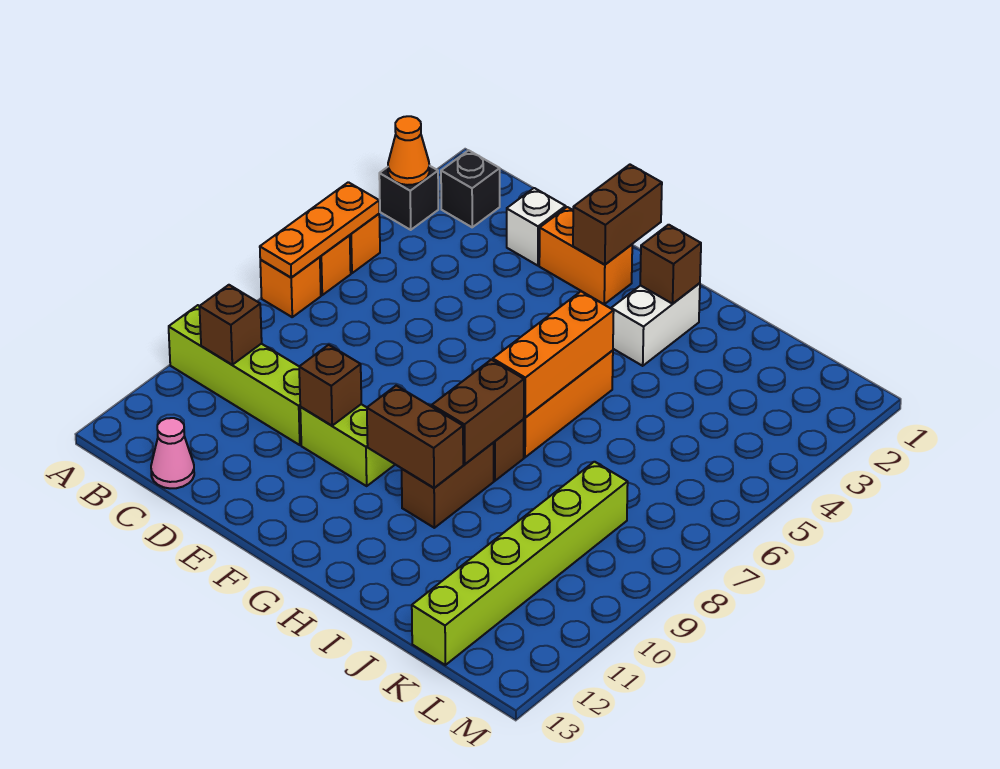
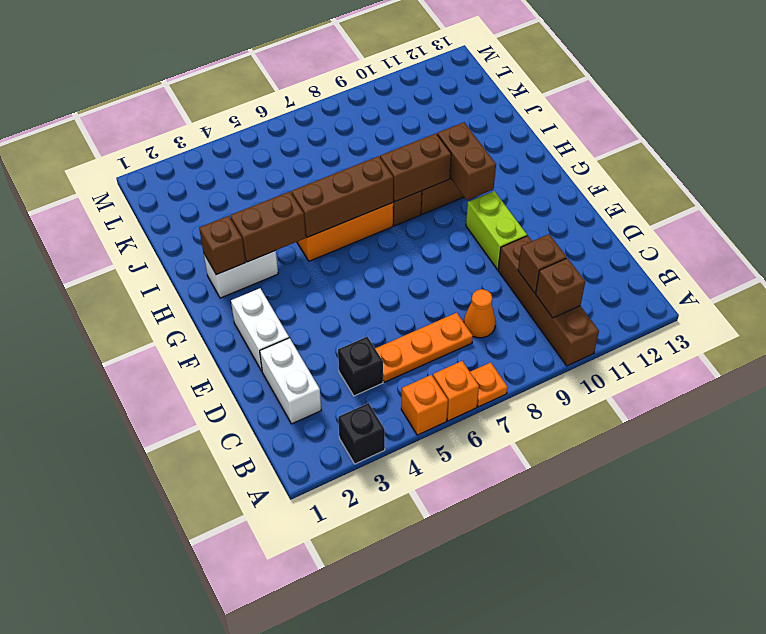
orange 1x1 cone [388,116,429,185] -> orange 1x1 cone moved to [464,289,496,338]
orange 1x3 plate [260,182,379,278] -> orange 1x3 plate moved to [375,313,473,382]
orange 1x1 brick [260,257,321,317] -> orange 1x1 plate [470,362,508,407]
lime 1x4 brick [169,305,301,445] -> brown 1x4 brick [498,236,599,366]
black 1x1 brick [441,150,500,227] -> black 1x1 brick moved to [338,337,383,396]
pink 1x1 cone [151,418,194,488] -> none
white 1x1 brick [507,188,566,266] -> white 1x2 brick [260,338,321,424]
orange 1x2 brick [539,207,632,304] -> white 1x2 brick [231,288,289,371]
brown 1x1 brick [299,345,361,426] -> brown 1x1 brick moved to [518,234,567,293]
brown 1x2 brick [573,165,662,265] -> brown 1x2 brick moved to [230,191,306,262]
orange 1x3 brick [493,291,614,418] -> brown 1x3 brick [291,156,393,237]
lime 1x6 brick [412,462,628,665] -> none

